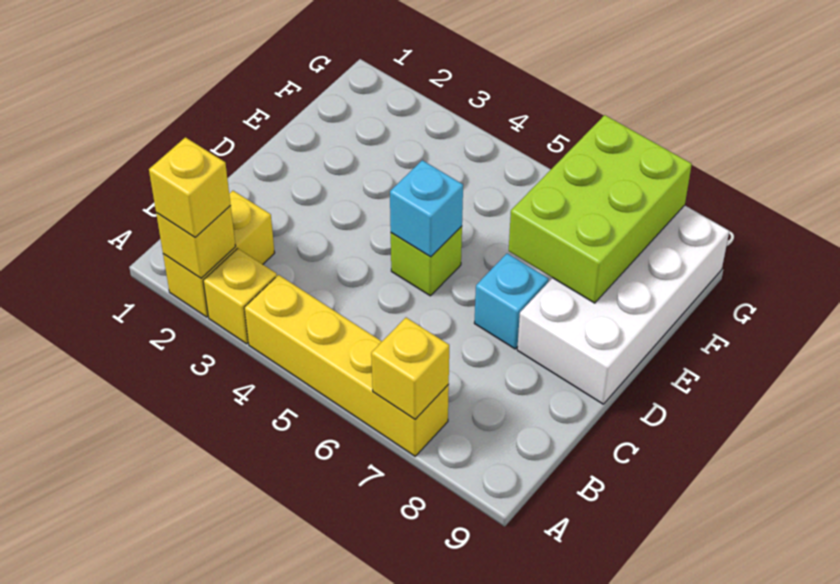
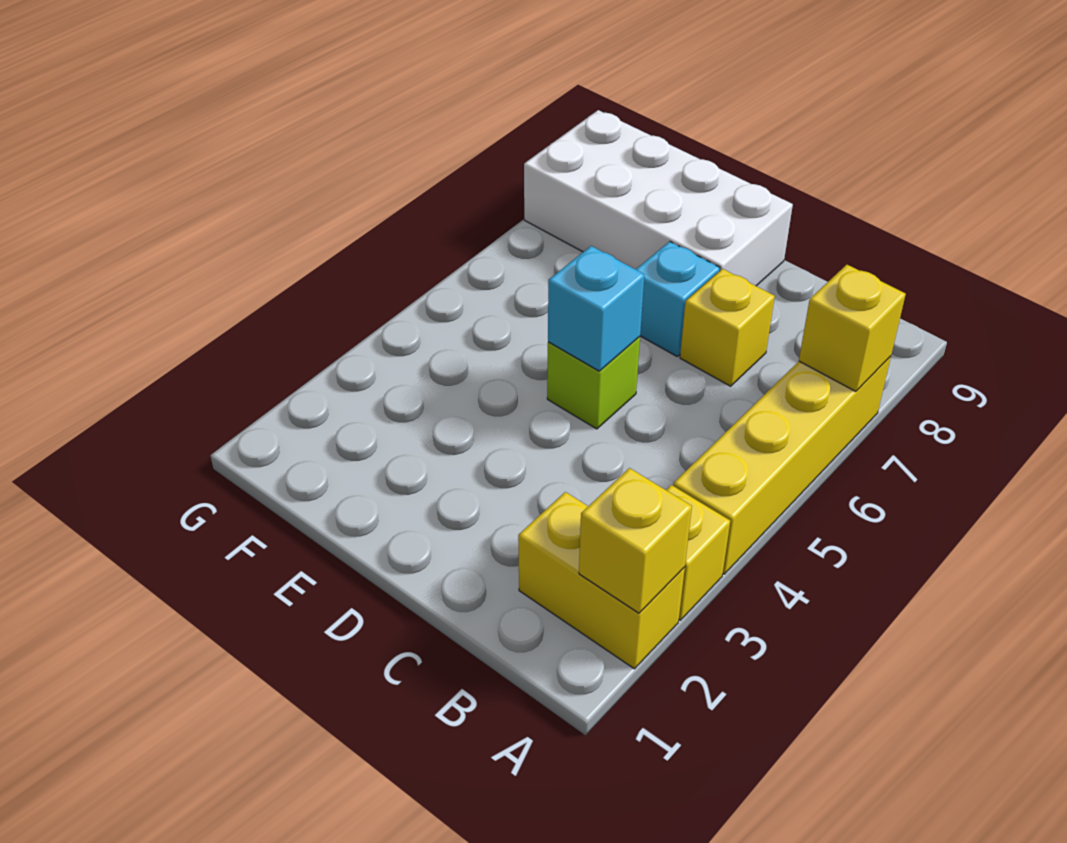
yellow 1x1 brick [149,137,231,237] -> yellow 1x1 brick moved to [680,269,775,386]
lime 2x3 brick [509,115,692,303] -> none

